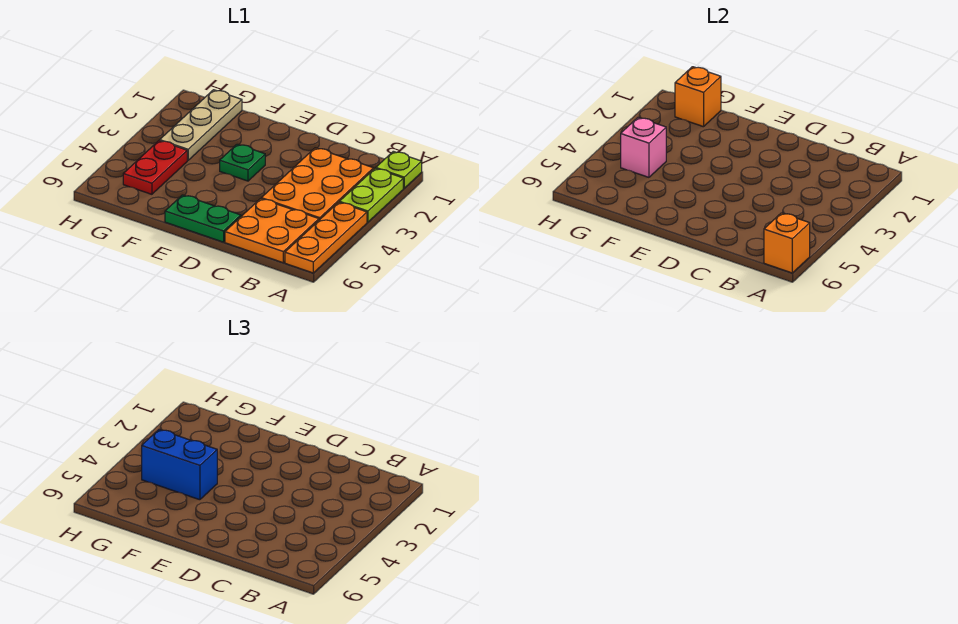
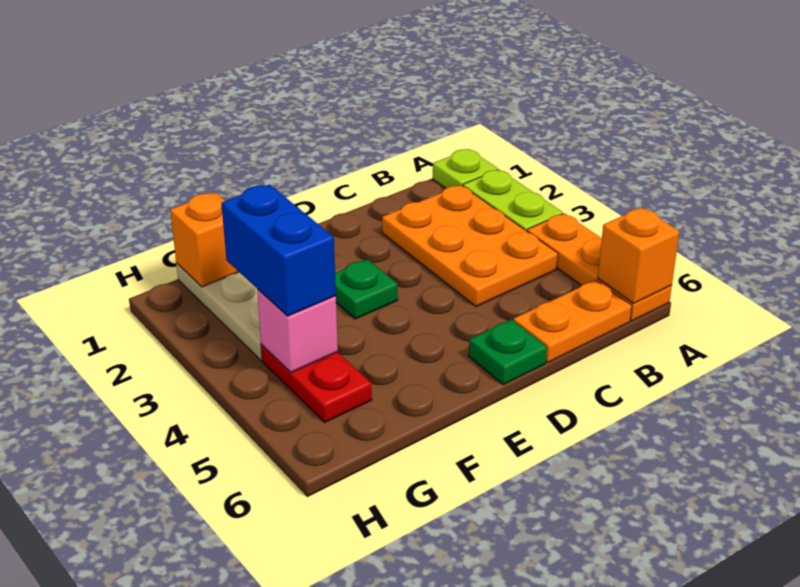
orange 2x2 plate [225,199,319,263] -> orange 1x2 plate [514,280,632,363]
green 1x2 plate [165,195,241,242] -> green 1x1 plate [469,319,547,385]
blue 1x2 brick [142,430,217,500] -> blue 1x2 brick turned to [221,185,336,316]

